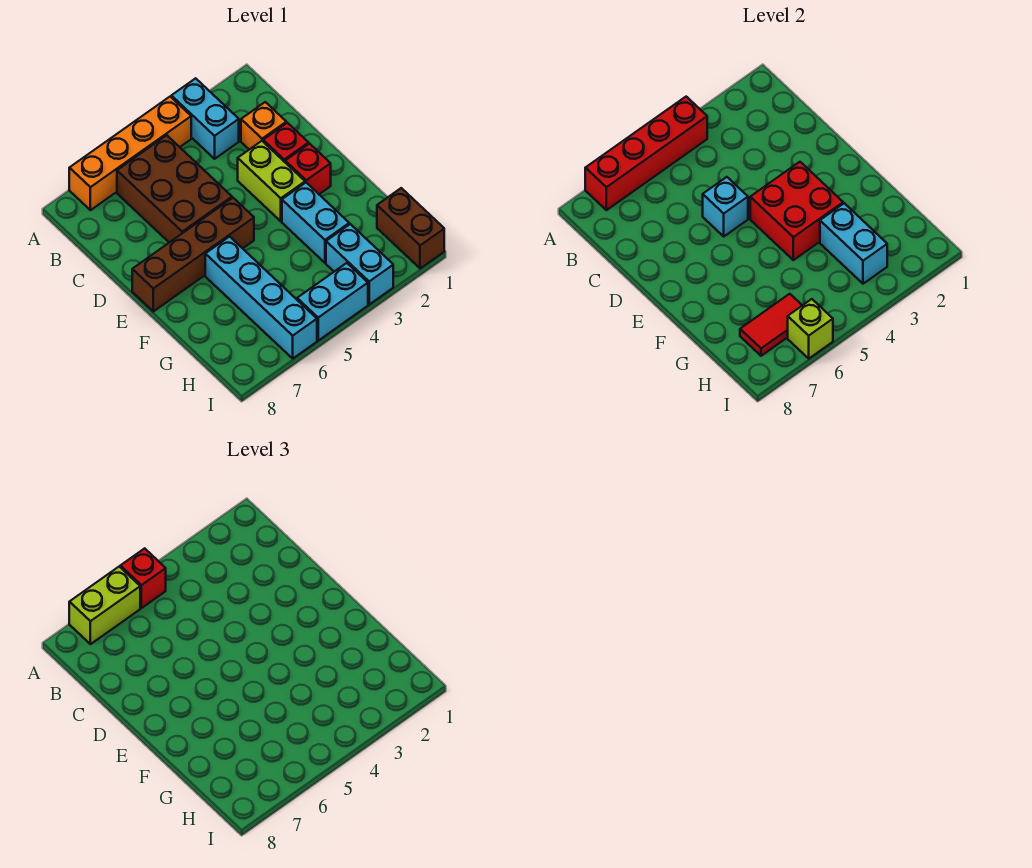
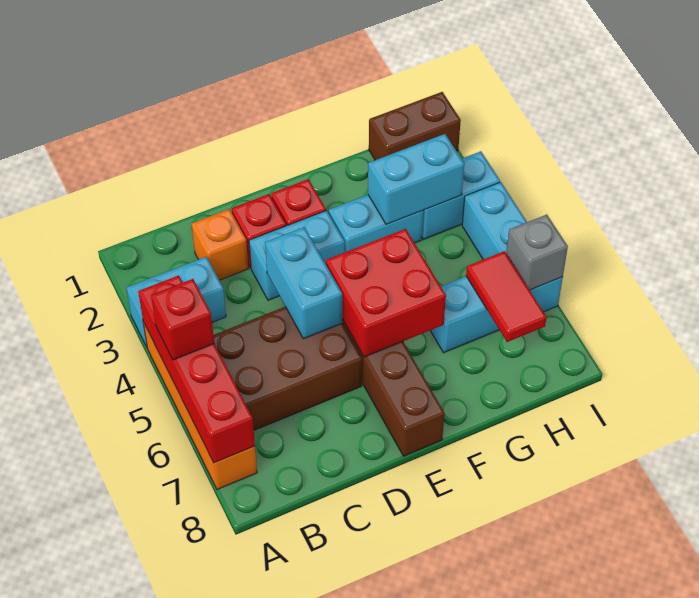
lime 1x2 brick [69,567,140,644] -> none
lime 1x2 brick [238,141,305,221] -> cyan 1x2 brick [249,210,345,300]
cyan 1x1 brick [703,177,748,236] -> cyan 1x2 brick [265,227,343,339]
red 2x2 brick [750,162,843,260] -> red 2x2 brick moved to [326,229,446,357]
cyan 1x4 brick [205,237,317,358] -> cyan 1x3 brick [430,276,563,353]
lime 1x1 brick [788,299,833,358] -> grey 1x1 brick [506,215,568,290]

